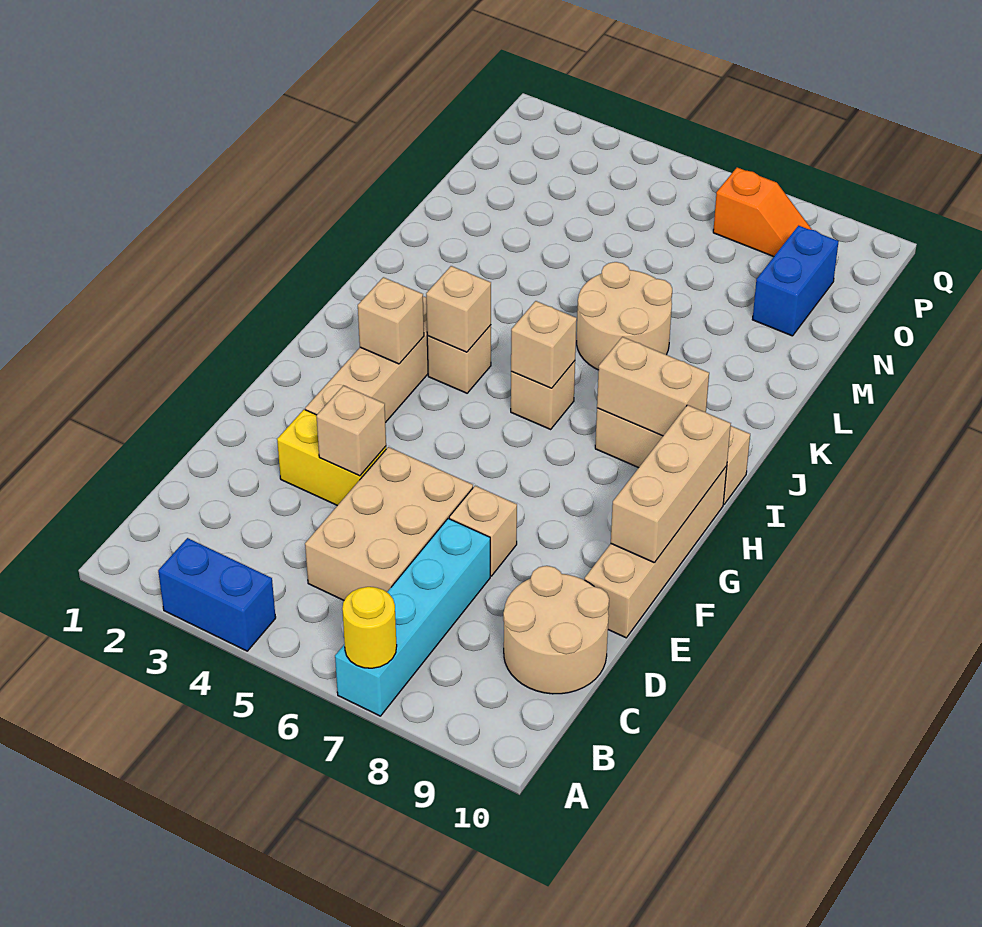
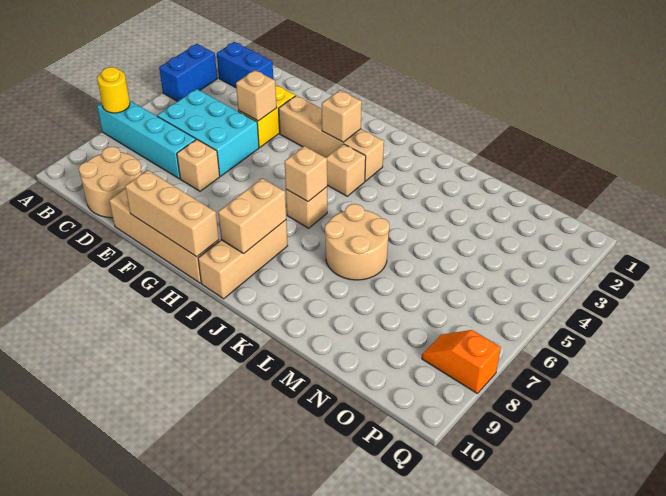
tan 2x3 brick [305,447,473,600] -> cyan 2x3 brick [157,89,259,176]
tan 1x1 brick [426,266,491,352] -> none
blue 1x2 brick [752,226,839,336] -> blue 1x2 brick moved to [217,42,273,88]
orange 1x2 slope [713,167,812,257] -> orange 1x2 slope turned to [422,330,501,393]

